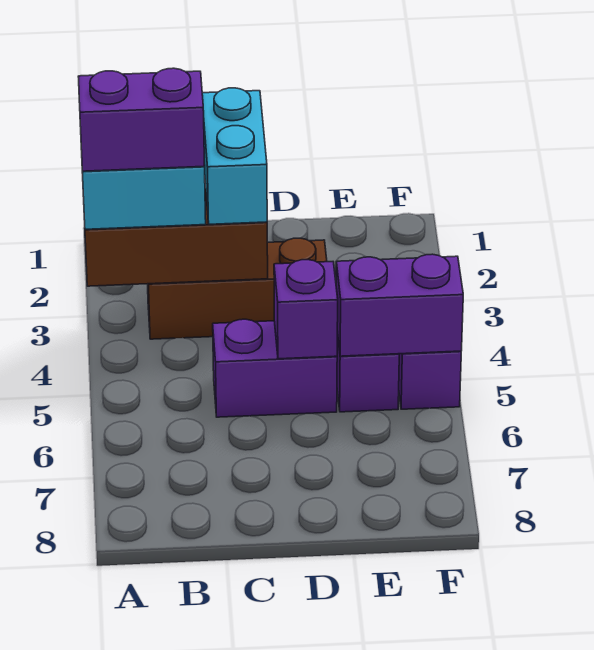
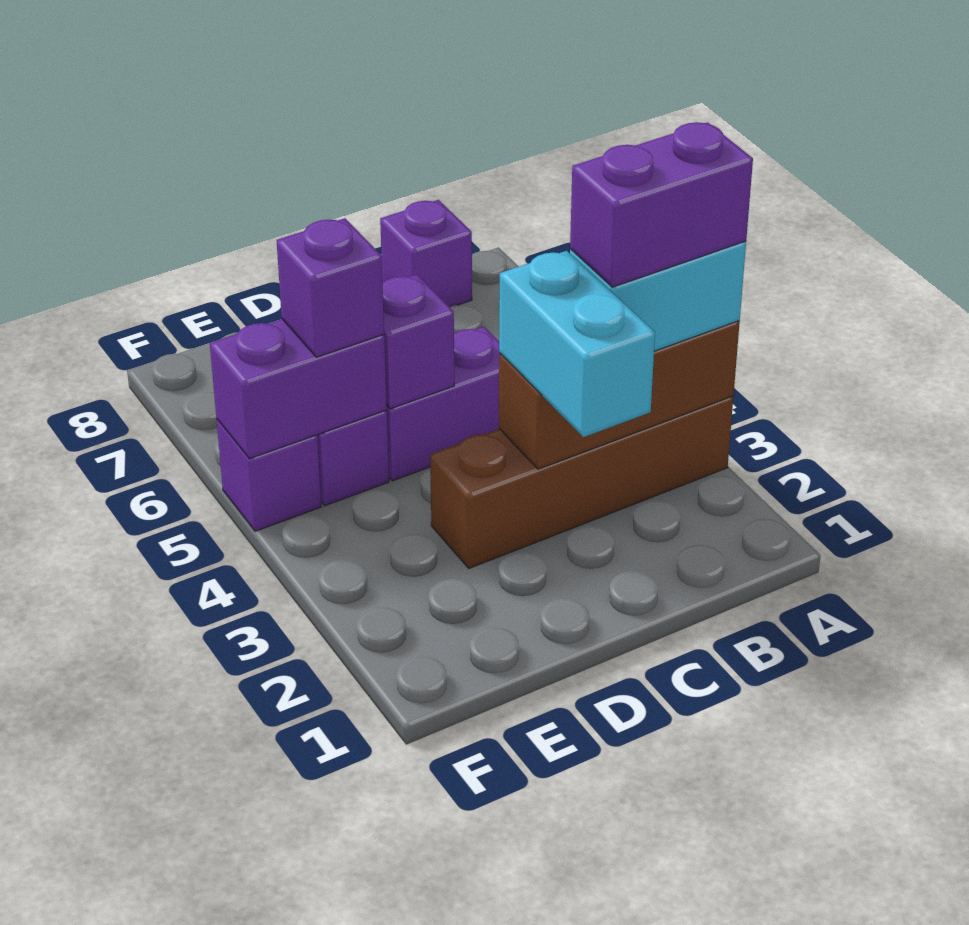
brown 1x3 brick [148,238,327,339] -> brown 1x4 brick [430,396,733,568]
none -> purple 1x1 brick [380,200,472,307]
none -> purple 1x1 brick [277,218,384,357]

